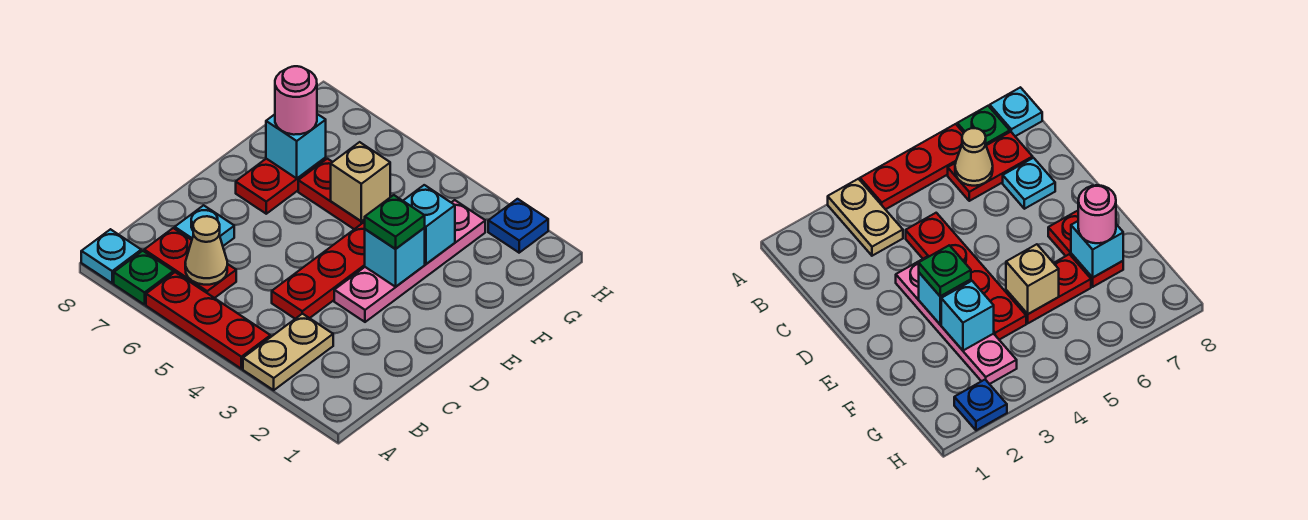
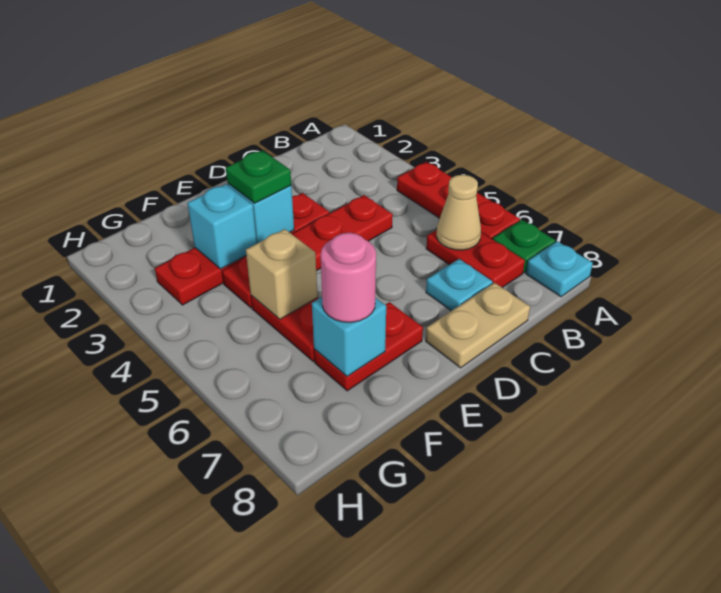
tan 1x2 plate [243,314,333,390] -> tan 1x2 plate moved to [426,283,530,368]
pink 1x4 plate [334,200,485,322] -> red 1x4 plate [155,193,329,305]
blue 1x1 plate [488,199,548,253] -> none

